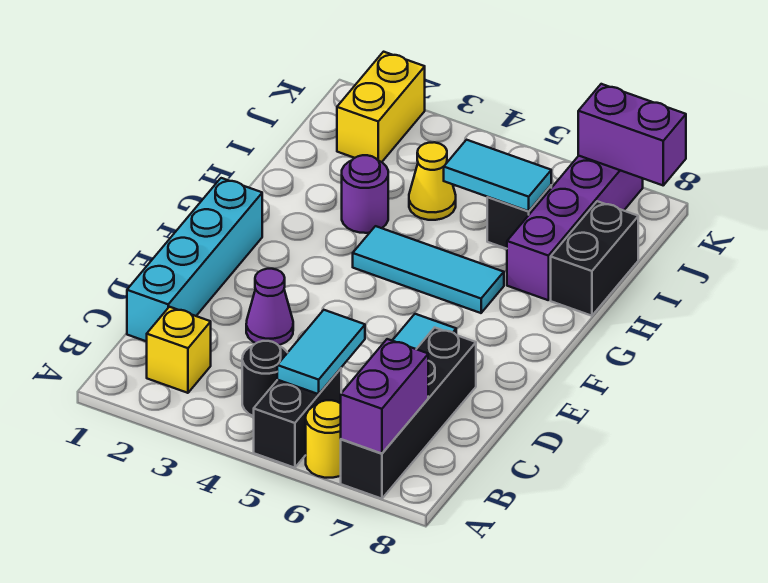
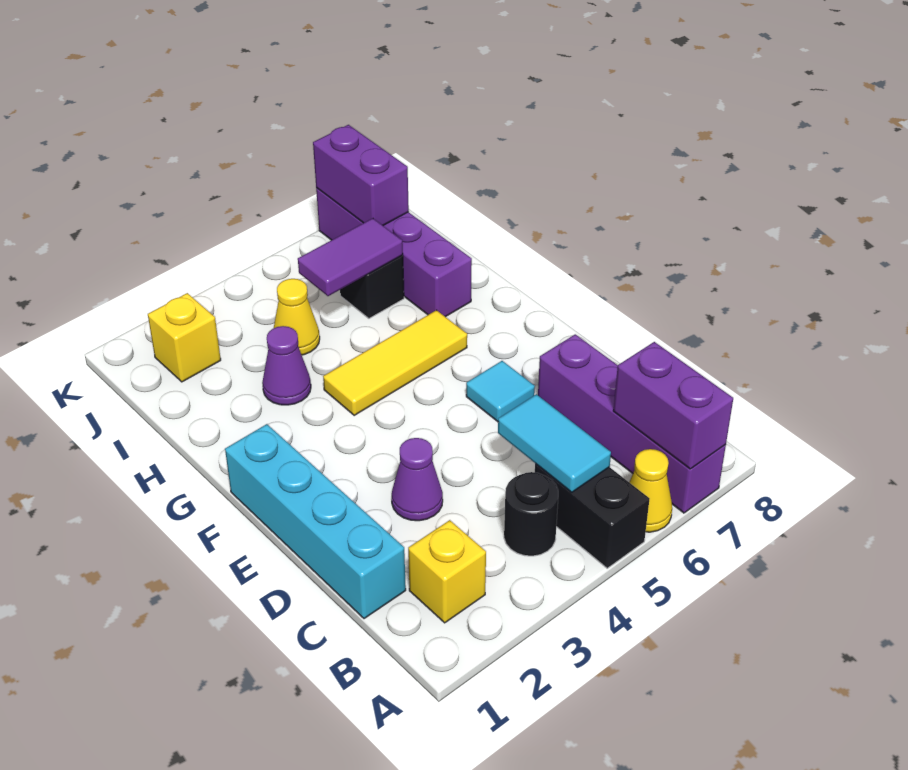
yellow 1x1 round brick [306,400,341,478] -> yellow 1x1 cone [629,449,672,532]
black 1x4 brick [341,328,476,499] -> purple 1x4 brick [538,334,726,513]
cyan 1x3 tile [353,226,504,313] -> yellow 1x3 tile [323,310,467,415]
purple 1x1 round brick [342,155,388,233] -> purple 1x1 cone [262,326,311,405]
black 1x2 brick [551,201,638,316] -> none
cyan 1x2 tile [444,140,551,211] -> purple 1x2 tile [298,218,403,296]
yellow 1x2 brick [337,52,425,162] -> yellow 1x1 brick [148,293,221,382]
purple 1x2 brick [578,84,686,185] -> purple 1x2 brick turned to [313,125,409,225]

